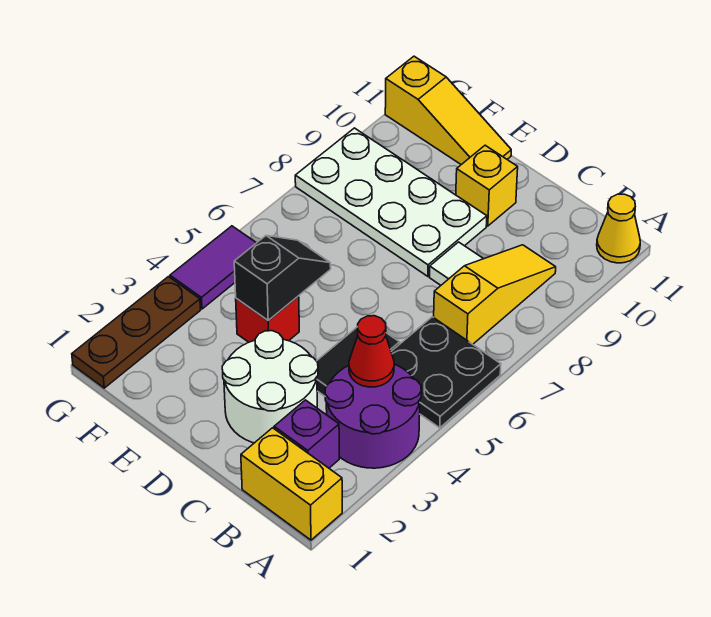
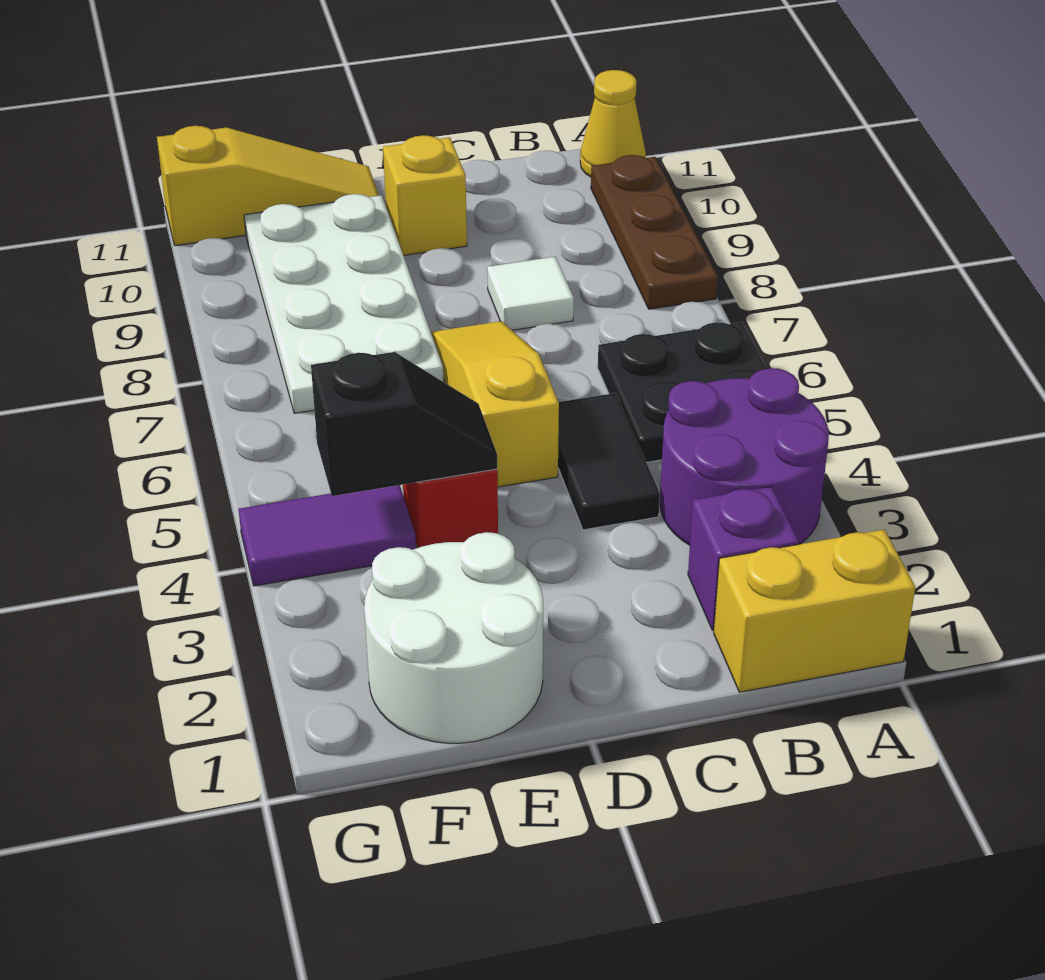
red 1x1 cone [349,316,394,387] -> none
yellow 1x3 slope [434,245,556,344] -> yellow 1x3 slope moved to [431,321,559,487]
white 2x2 round brick [222,331,318,443] -> white 2x2 round brick moved to [364,532,543,743]
white 2x4 plate [295,128,487,276] -> white 2x4 plate turned to [244,194,443,413]
black 1x2 slope [234,236,331,320] -> black 1x2 slope turned to [311,352,497,496]
brown 1x3 plate [72,277,201,388] -> brown 1x3 plate moved to [591,155,718,309]
purple 1x2 tile [170,226,256,309] -> purple 1x2 tile turned to [238,485,416,586]

